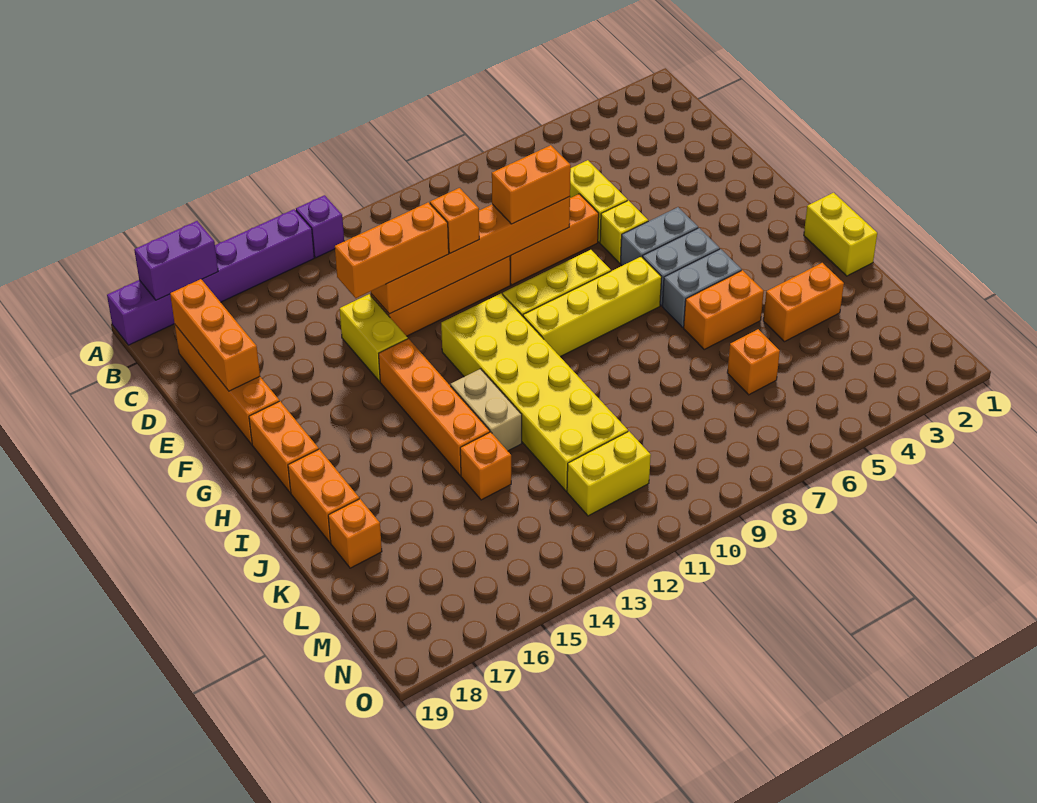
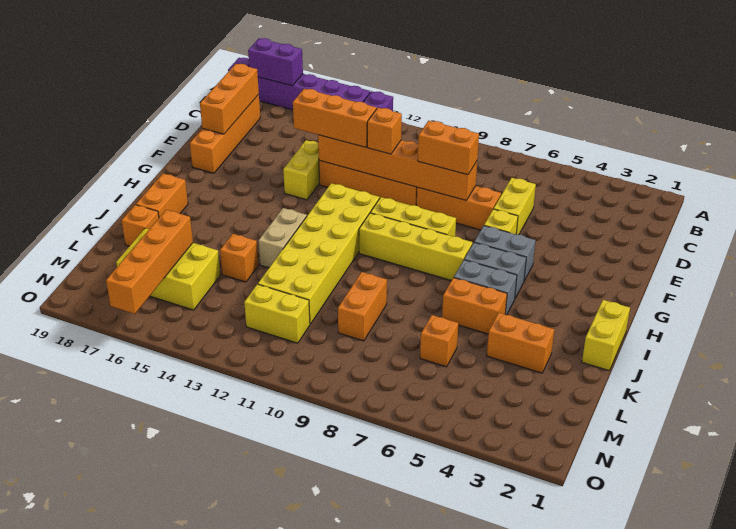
orange 1x4 brick [379,339,490,475] -> orange 1x4 brick moved to [106,210,193,314]
orange 1x2 brick [249,401,319,493] -> orange 1x2 brick moved to [338,272,387,341]
none -> yellow 2x3 brick [116,228,220,310]

